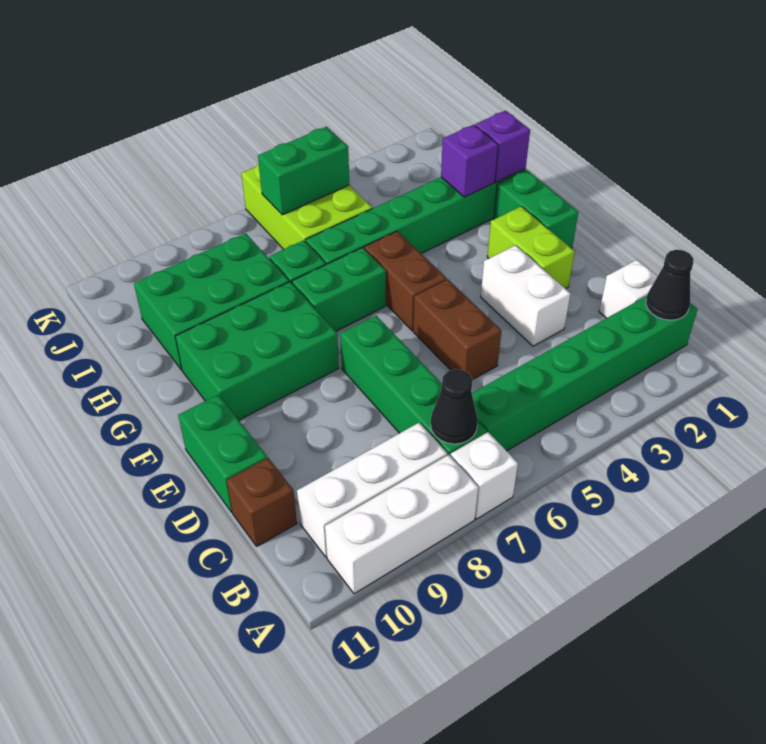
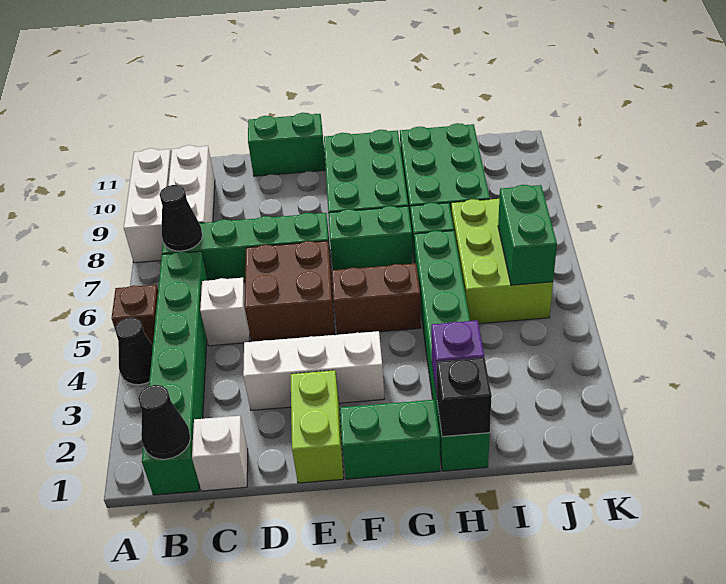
none -> black 1x1 cone [115,318,153,385]
white 1x1 brick [451,432,518,519] -> white 1x1 brick moved to [200,278,250,346]
brown 1x1 brick [227,458,297,547] -> brown 1x1 brick moved to [112,285,158,345]
white 1x2 brick [481,245,571,346] -> white 1x3 brick [243,331,384,410]
brown 1x2 brick [413,279,501,380] -> brown 2x2 brick [245,241,335,342]
lime 1x2 brick [487,206,575,289] -> lime 1x2 brick turned to [291,370,344,483]
green 1x2 brick [292,248,386,331] -> green 1x2 brick turned to [328,206,413,270]
purple 1x1 brick [475,111,530,182] -> black 1x1 brick [437,358,492,437]
lime 2x3 brick [242,165,372,249] -> lime 2x3 brick turned to [451,199,553,324]

